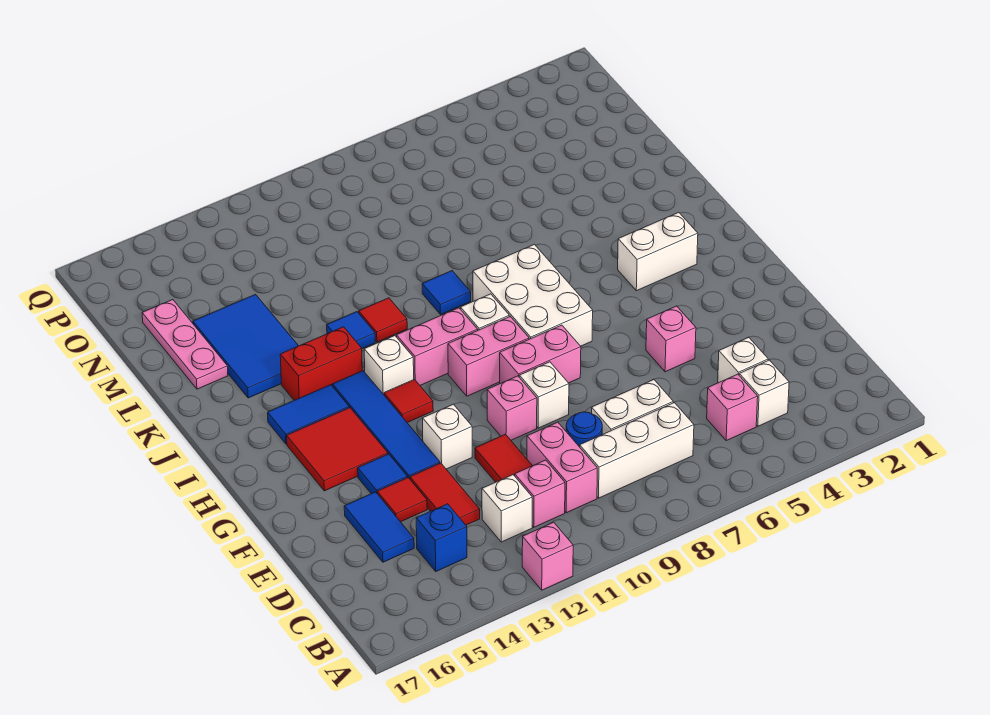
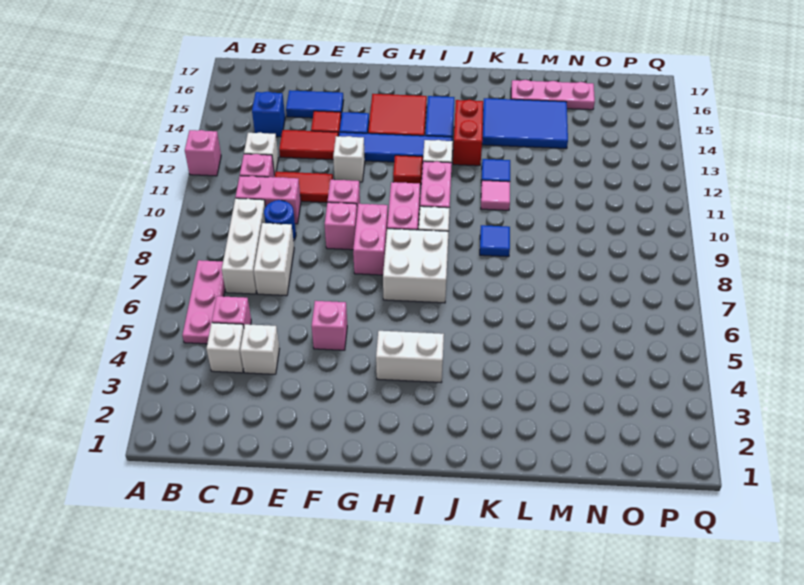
none -> pink 1x3 plate [182,260,225,344]
white 1x1 brick [519,362,569,428] -> pink 1x1 brick [325,202,357,250]
white 2x3 brick [473,244,593,346] -> white 2x2 brick [383,229,448,303]
white 1x2 brick [618,212,698,291] -> white 1x2 brick turned to [376,331,444,382]
red 1x1 tile [359,298,407,342] -> pink 1x1 tile [481,180,510,210]

